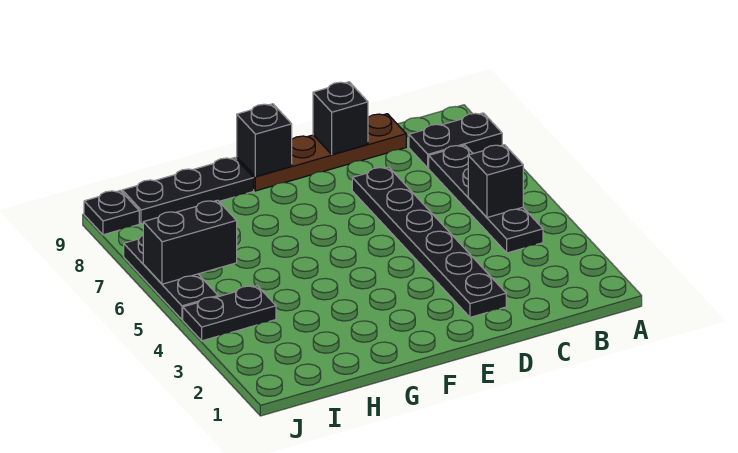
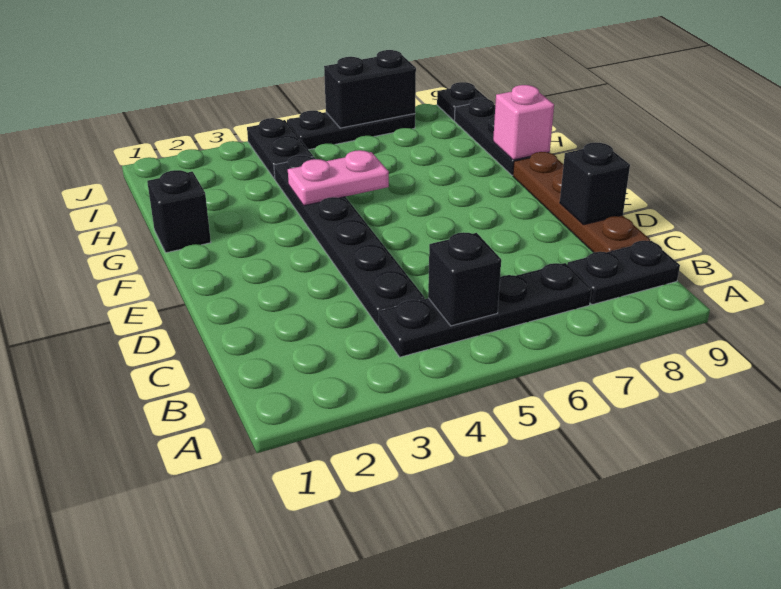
black 1x2 plate [409,113,502,168] -> black 1x2 plate turned to [567,241,680,305]
black 1x6 plate [352,167,506,317] -> black 1x6 plate turned to [274,155,425,326]
black 1x1 brick [237,104,292,177] -> black 1x1 brick moved to [147,170,211,253]
none -> pink 1x2 plate [288,150,389,206]
none -> pink 1x1 brick [493,85,554,160]
black 1x2 brick [143,200,237,284] -> black 1x2 brick turned to [324,50,416,128]

